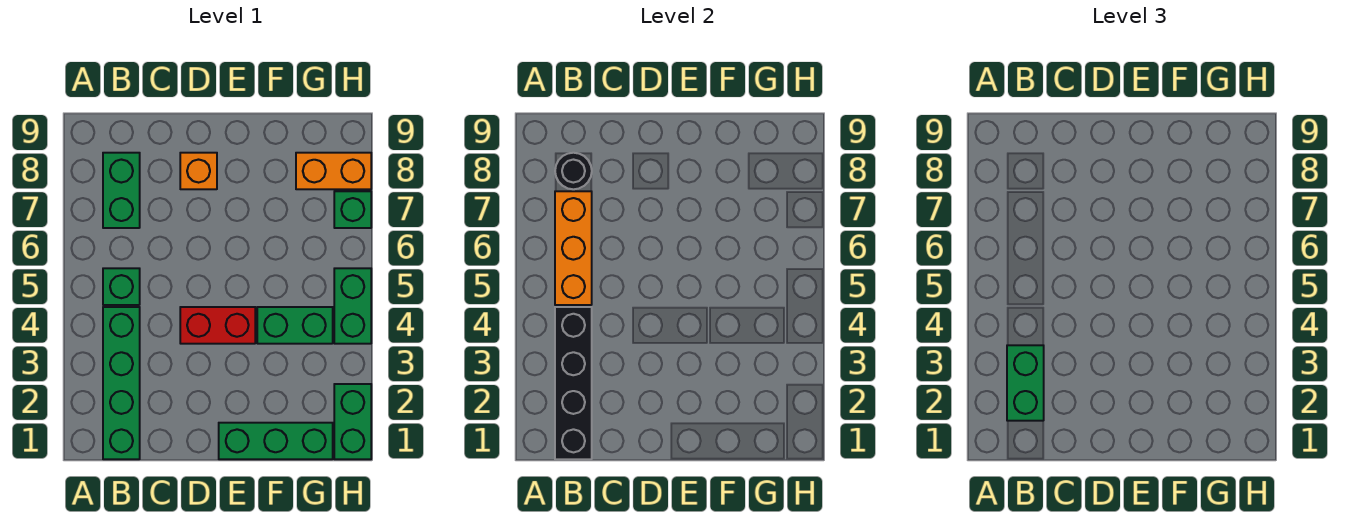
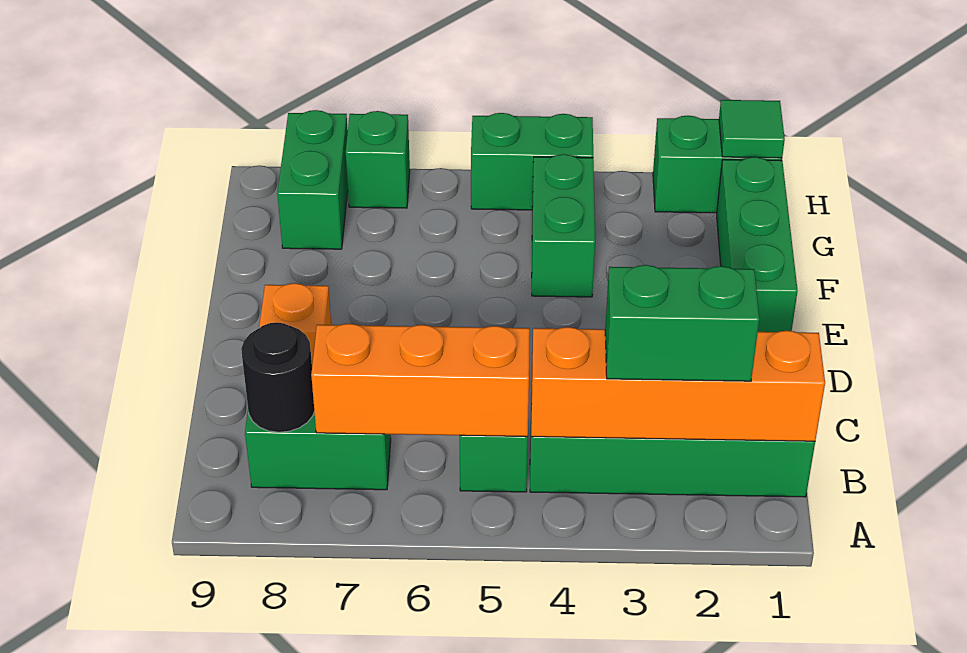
black 1x4 brick [555,307,592,459] -> orange 1x4 brick [531,327,825,441]
red 1x2 brick [180,307,255,344] -> none
orange 1x2 brick [296,153,371,189] -> green 1x2 brick [277,110,348,249]
none -> green 1x1 tile [719,100,785,158]

